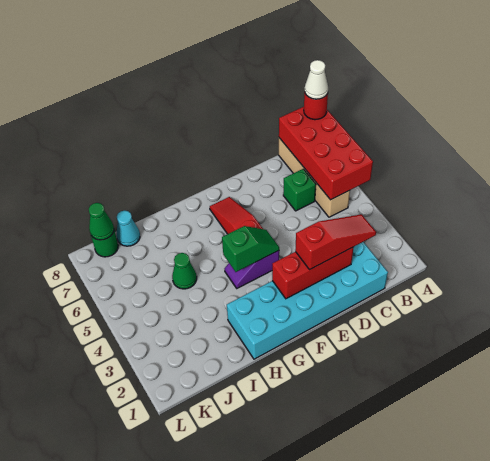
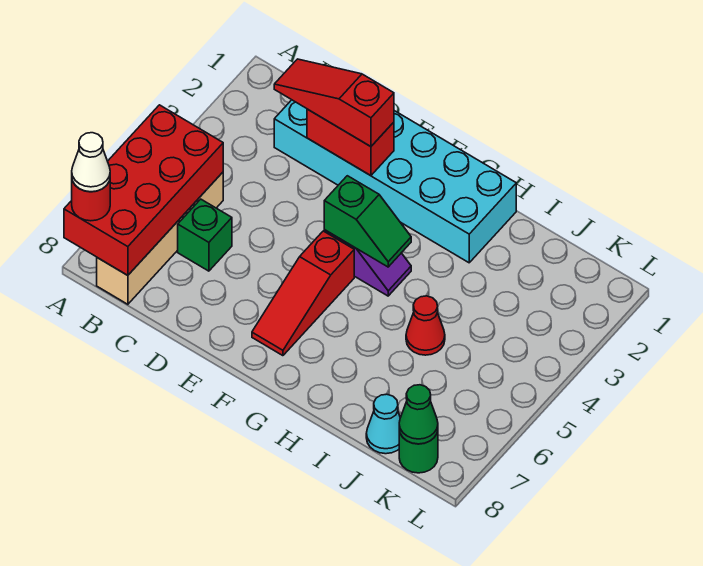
red 1x3 brick [272,247,354,299] -> red 1x2 brick [307,109,394,176]
green 1x2 slope [222,226,279,272] -> green 1x2 slope turned to [324,176,411,267]
green 1x1 cone [172,253,197,289] -> red 1x1 cone [406,296,445,355]

